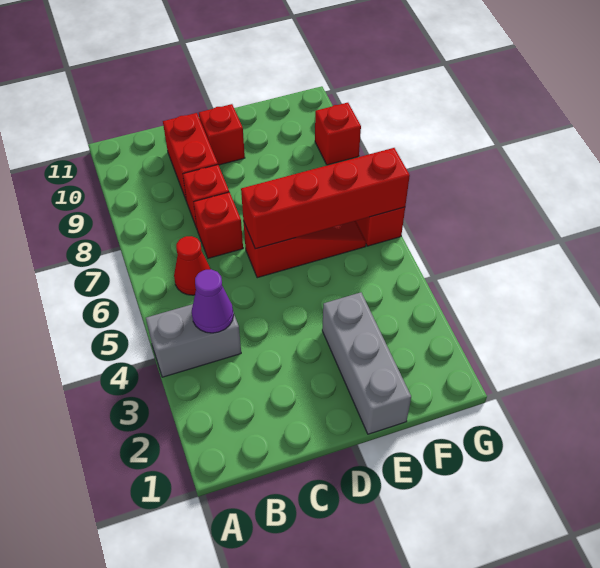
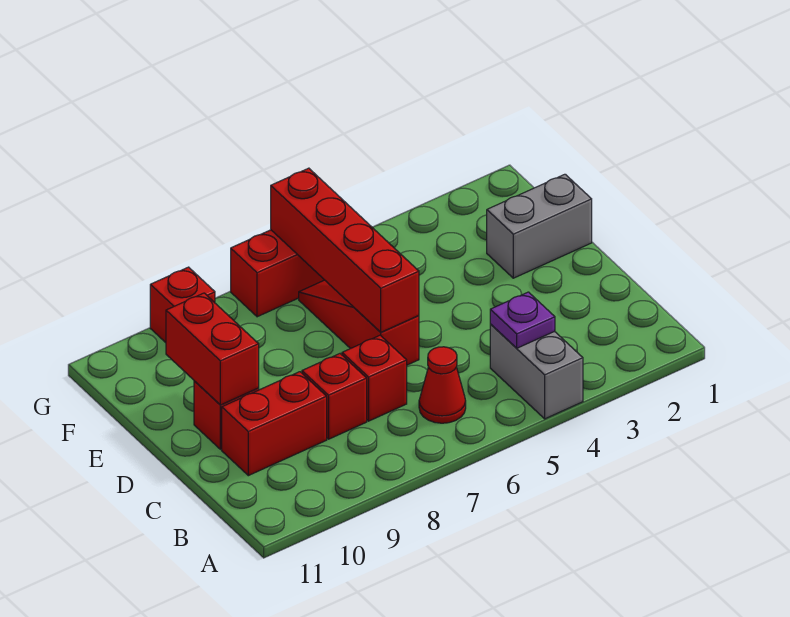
purple 1x1 cone [192,269,234,333] -> purple 1x1 plate [490,292,555,348]
none -> red 1x2 brick [166,293,259,405]
grey 1x3 brick [322,292,411,434] -> grey 1x2 brick [487,174,592,278]

